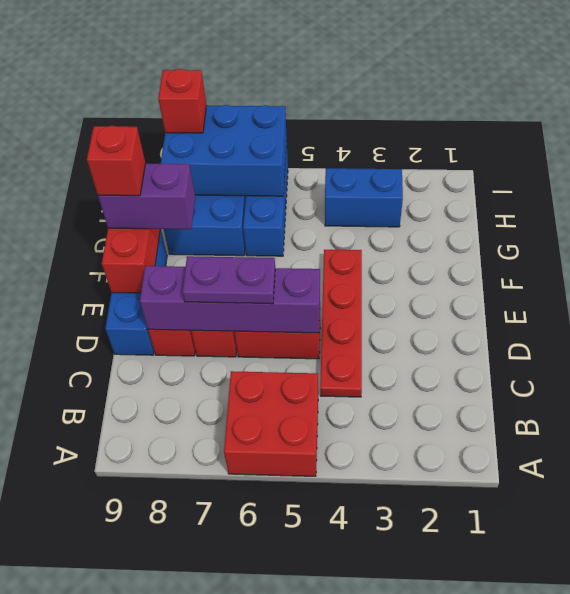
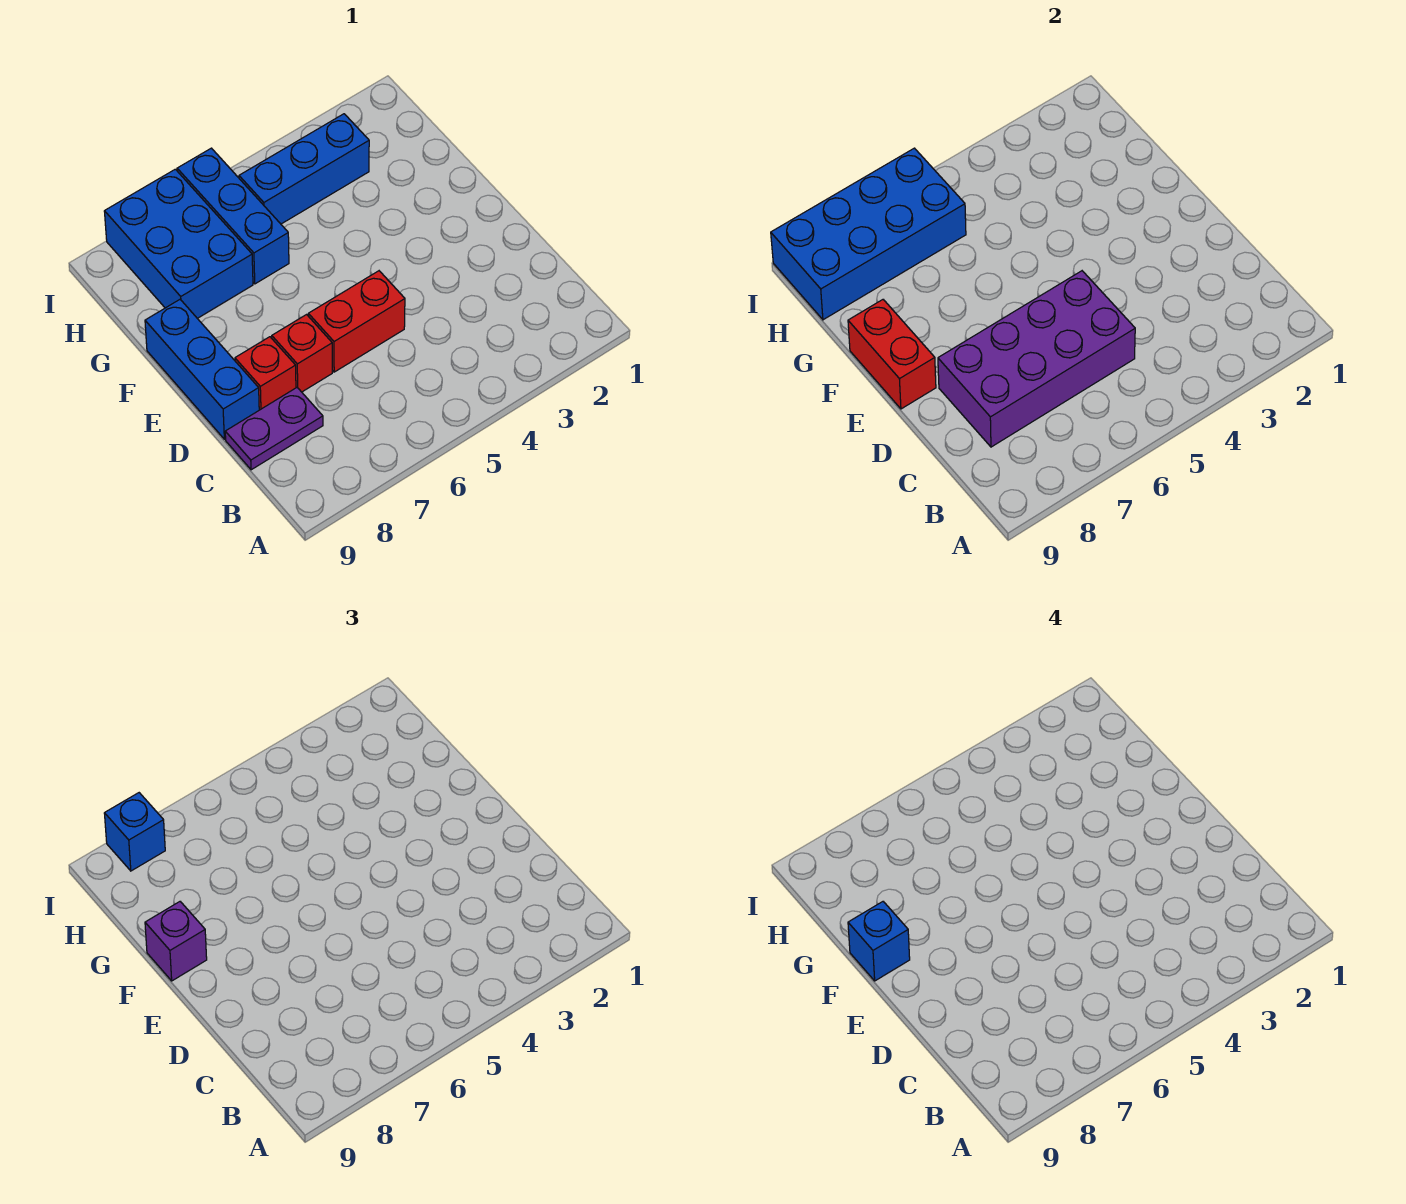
red 2x2 brick [224,371,318,476] -> none
red 1x4 plate [320,250,362,397] -> none
purple 1x4 brick [140,266,320,333] -> purple 2x4 brick [938,271,1135,447]
purple 1x2 plate [183,256,275,304] -> purple 1x2 plate moved to [225,387,323,470]
purple 1x2 brick [98,163,195,229] -> purple 1x1 brick [145,902,207,981]
red 1x1 brick [87,126,145,196] -> blue 1x1 brick [848,902,910,981]
blue 1x2 brick [325,168,403,227] -> blue 1x3 brick [239,114,369,224]
blue 2x3 brick [161,105,287,196] -> blue 2x4 brick [771,148,966,320]
red 1x1 brick [158,69,207,133] -> blue 1x1 brick [104,793,165,871]

